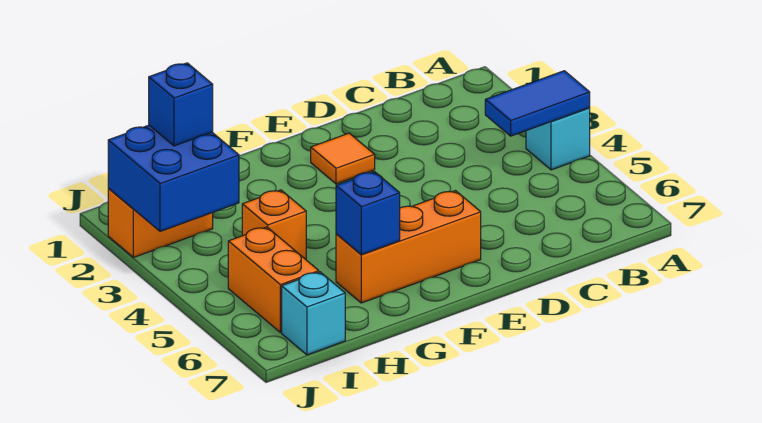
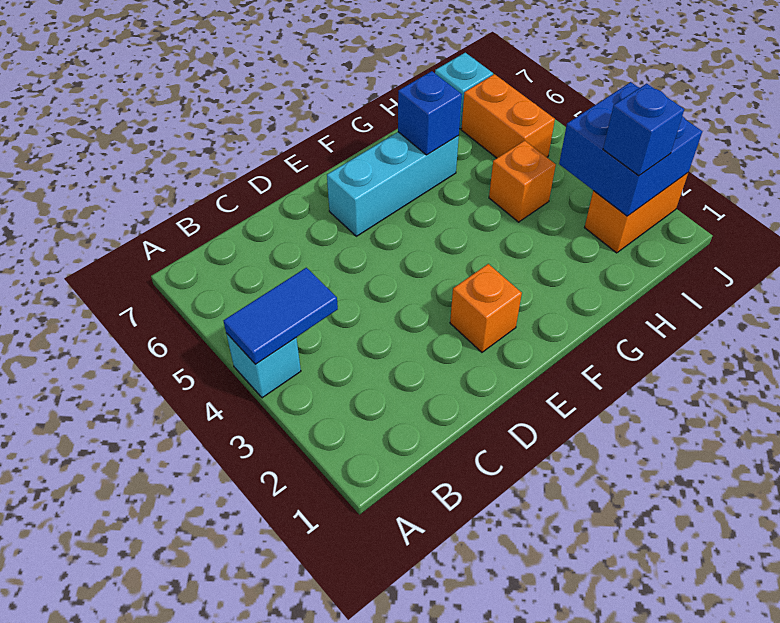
orange 1x1 tile [311,133,375,184] -> orange 1x1 brick [450,264,522,352]
orange 1x3 brick [336,191,481,303] -> cyan 1x3 brick [327,132,459,236]

